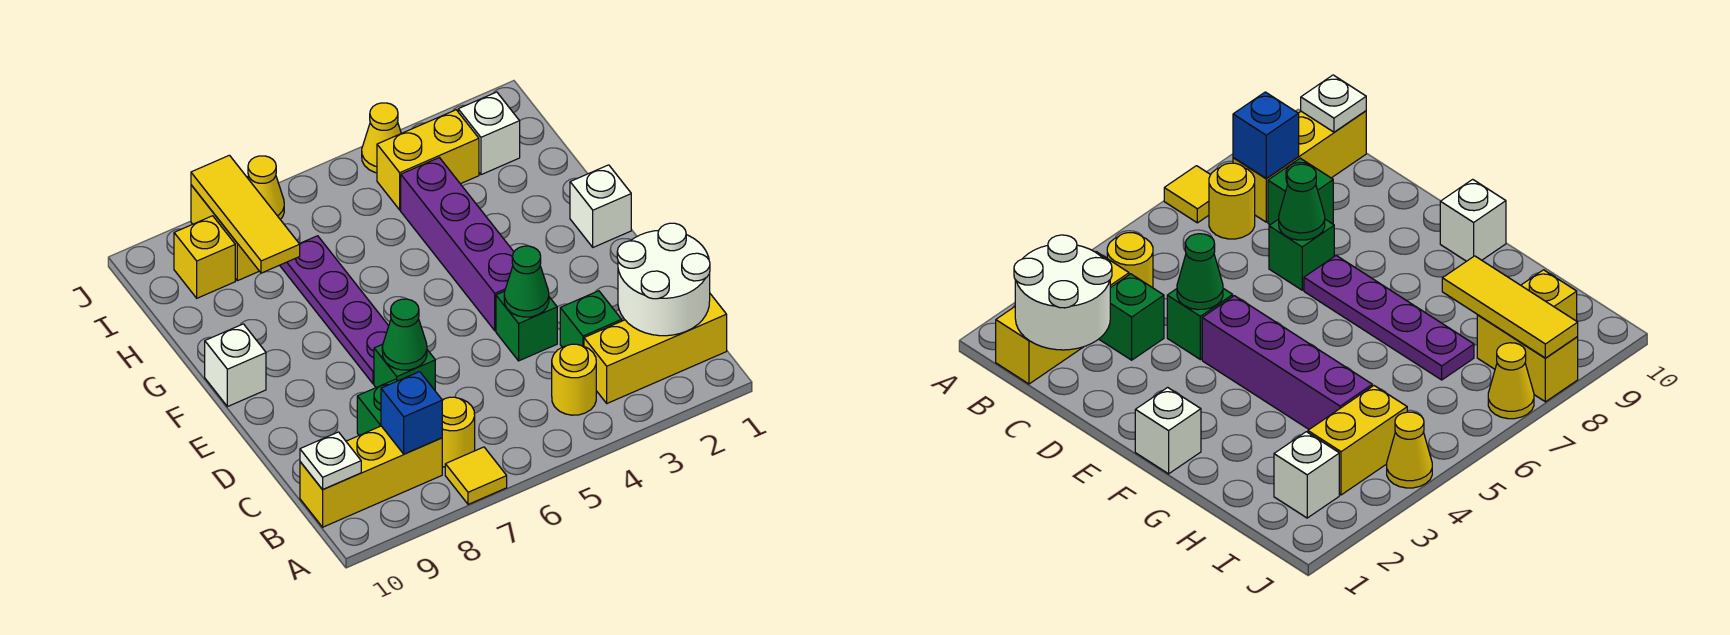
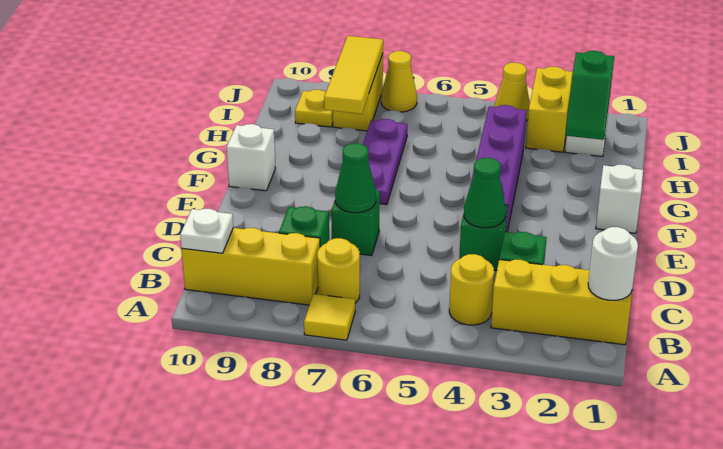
white 2x2 round brick [617,223,710,336] -> white 1x1 round brick [588,227,638,300]
blue 1x1 brick [381,372,442,454] -> none
purple 1x4 plate [280,236,389,384] -> purple 1x3 plate [363,119,407,205]
none -> green 1x2 slope [565,51,614,140]
yellow 1x2 brick [377,110,479,210] -> yellow 1x2 brick turned to [526,66,573,152]
yellow 1x1 brick [174,216,235,298] -> yellow 1x1 plate [295,90,333,127]

